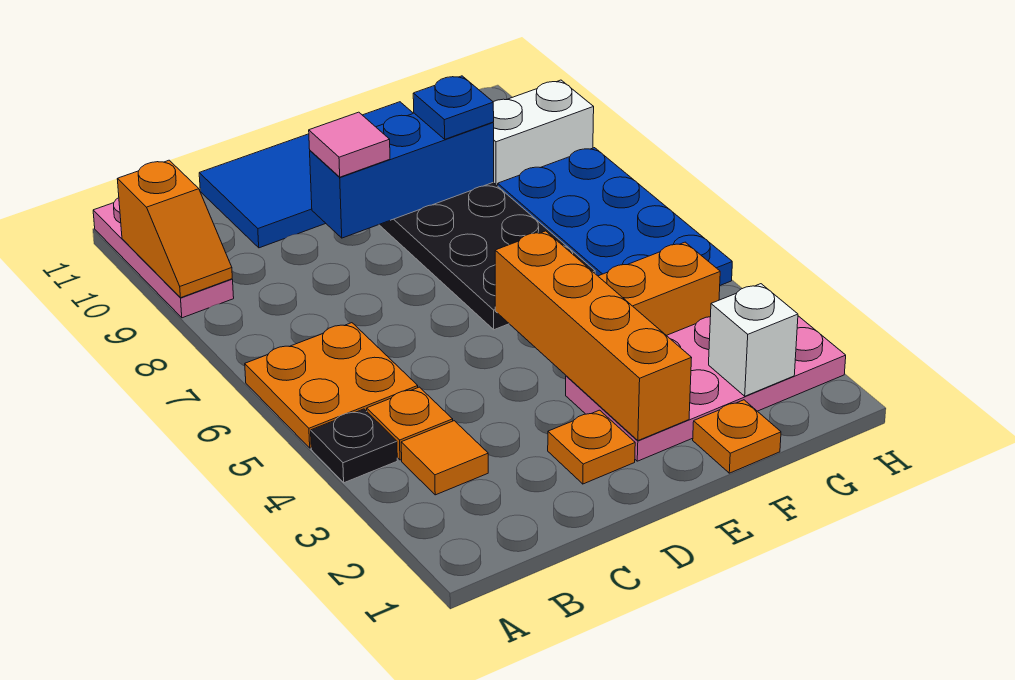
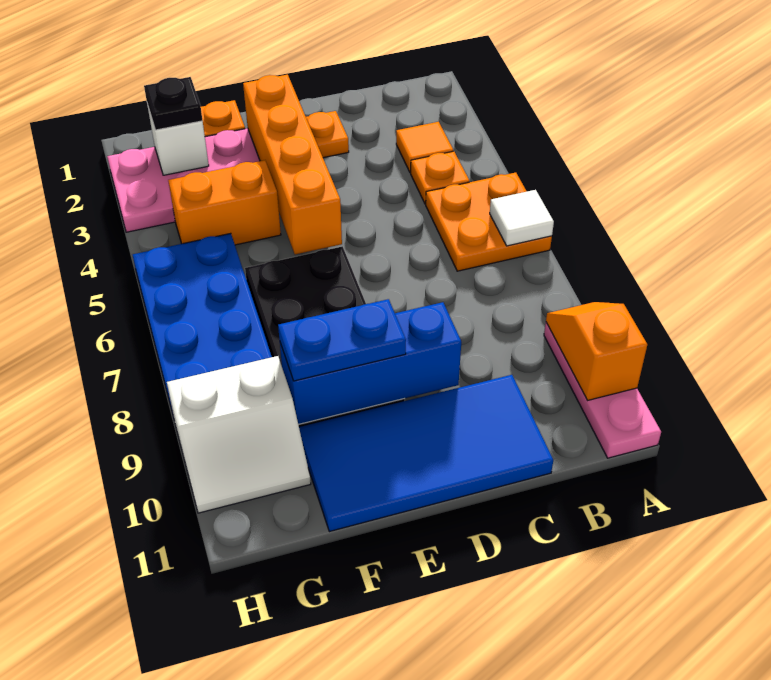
black 1x1 plate [311,409,397,483] -> black 1x1 plate moved to [144,77,203,130]
none -> white 1x1 tile [490,190,554,246]
pink 1x1 tile [309,112,390,177] -> none
blue 1x1 plate [413,76,494,139] -> blue 1x2 plate [278,299,406,381]

